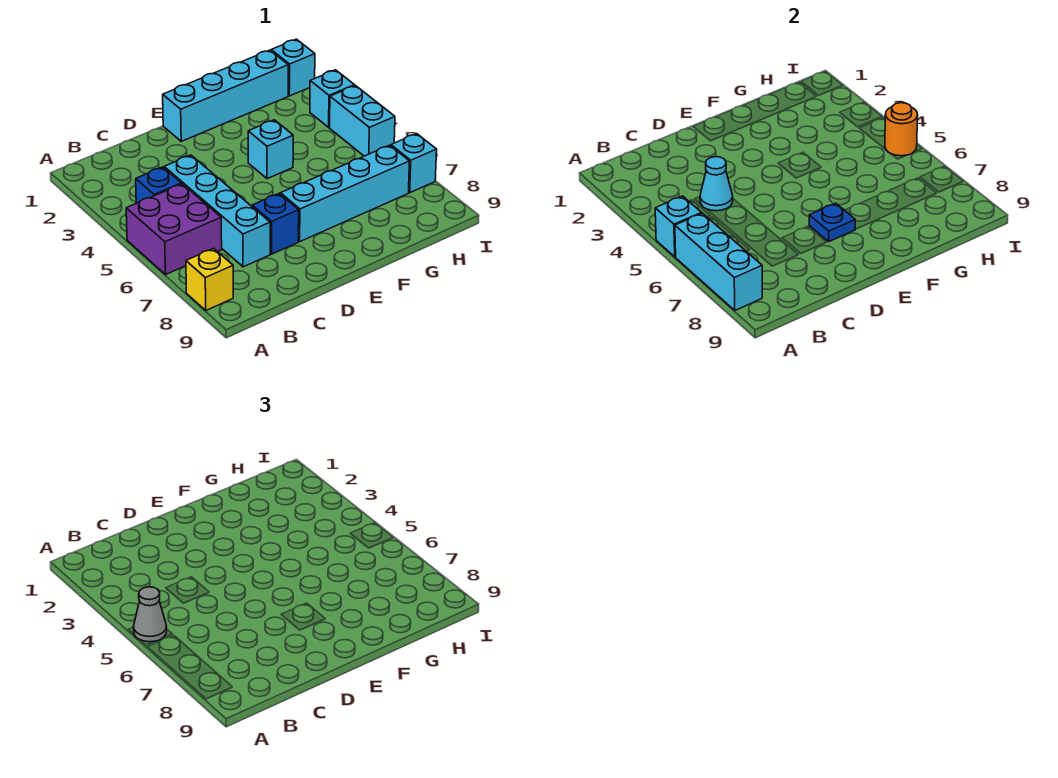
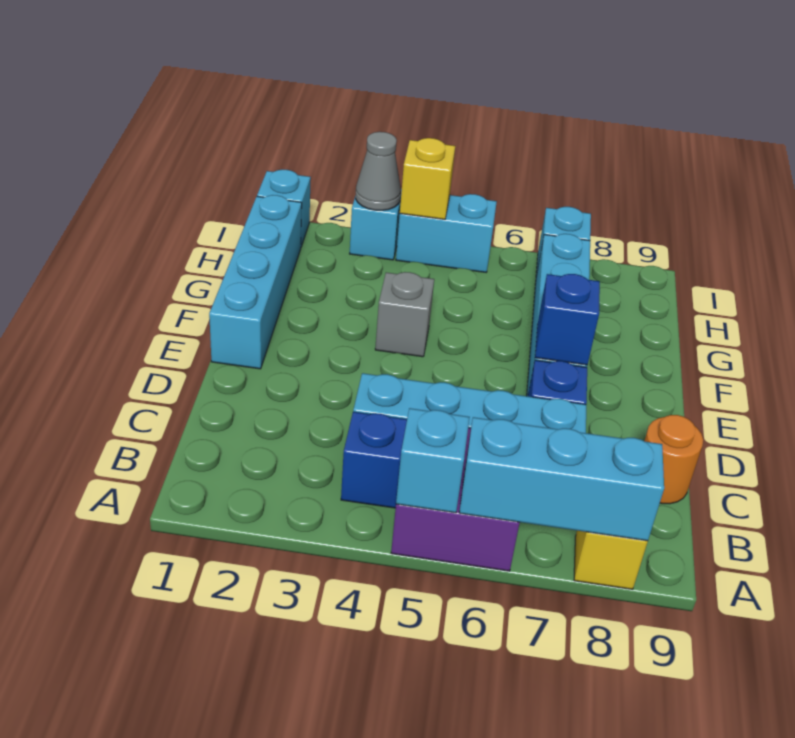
grey 1x1 cone [134,587,167,642] -> grey 1x1 cone moved to [356,132,401,210]
cyan 1x1 cone [700,157,733,211] -> none
blue 1x1 plate [809,203,855,241] -> blue 1x1 brick [535,274,600,365]
cyan 1x1 brick [248,120,293,179] -> grey 1x1 brick [375,272,434,357]
none -> yellow 1x1 brick [400,138,455,219]
orange 1x1 round brick [885,103,918,156] -> orange 1x1 round brick moved to [645,415,703,504]

